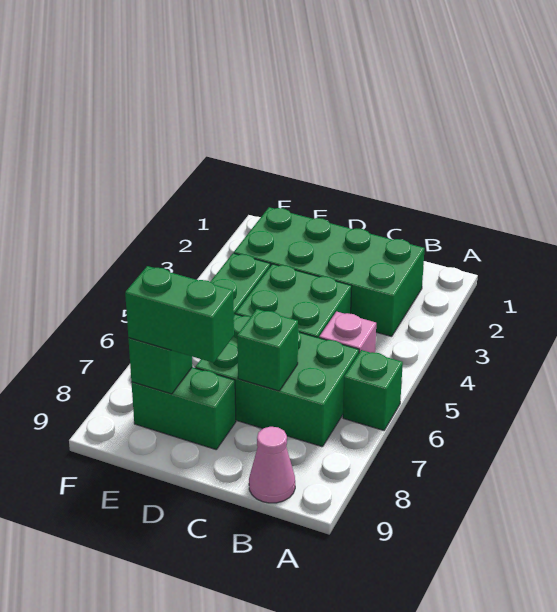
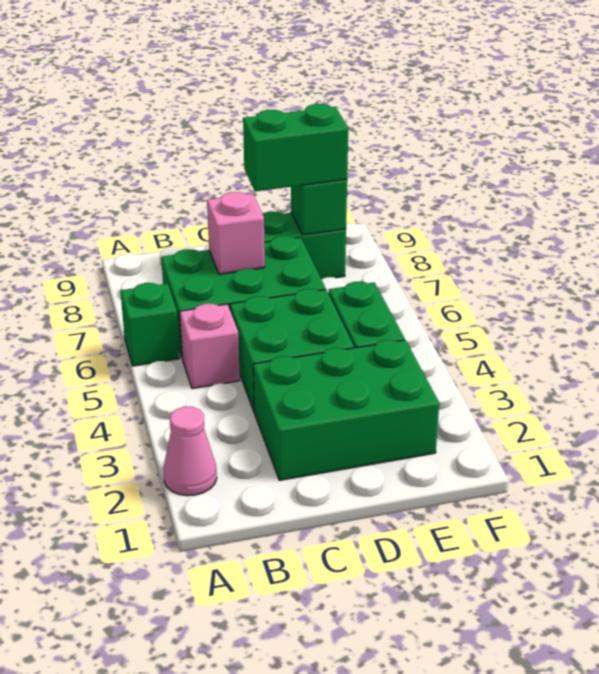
green 2x4 brick [234,207,425,336] -> green 2x3 brick [253,340,439,480]
pink 1x1 cone [249,427,295,503] -> pink 1x1 cone moved to [163,407,217,496]
green 1x1 brick [237,309,298,391] -> pink 1x1 brick [207,192,265,274]

